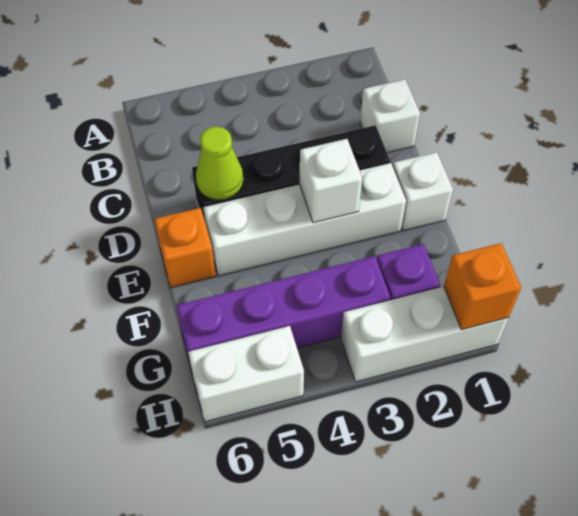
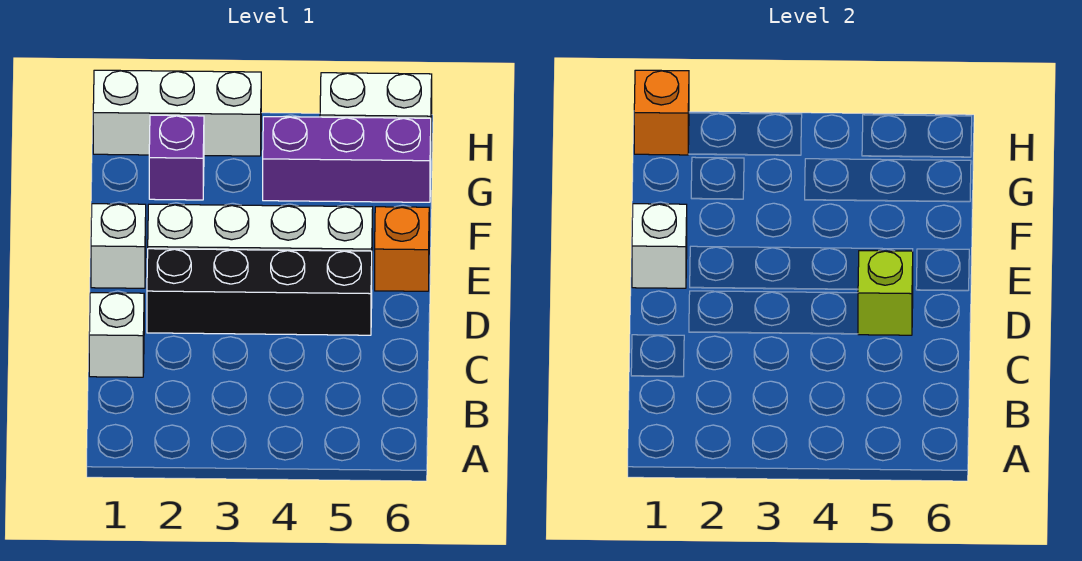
lime 1x1 cone [196,127,243,200] -> lime 1x1 brick [858,251,913,335]
white 1x1 brick [299,139,362,223] -> white 1x1 brick moved to [632,204,687,288]
purple 1x4 brick [176,256,391,366] -> purple 1x3 brick [263,117,431,202]

